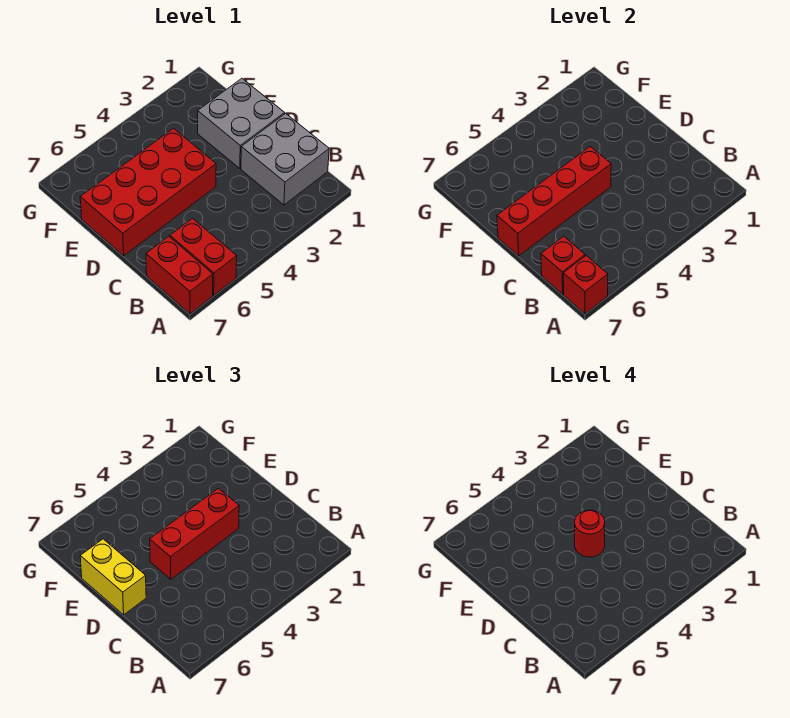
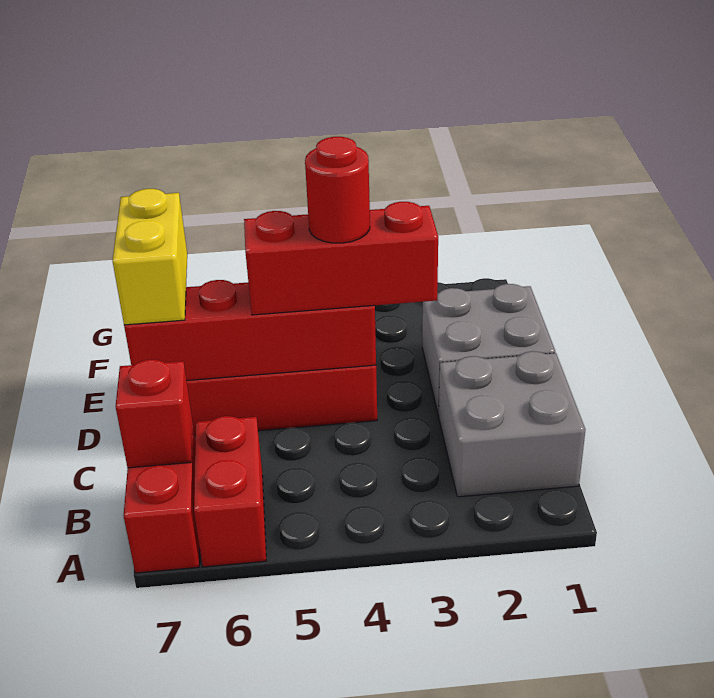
red 1x1 brick [563,256,608,314] -> none

